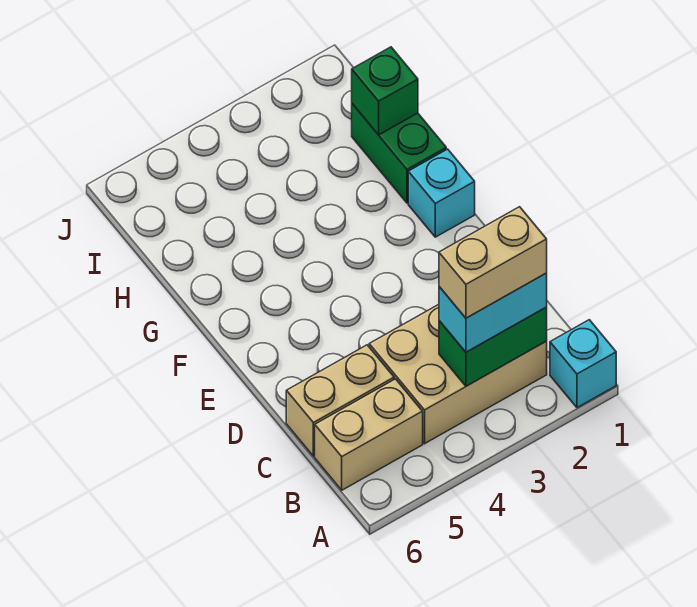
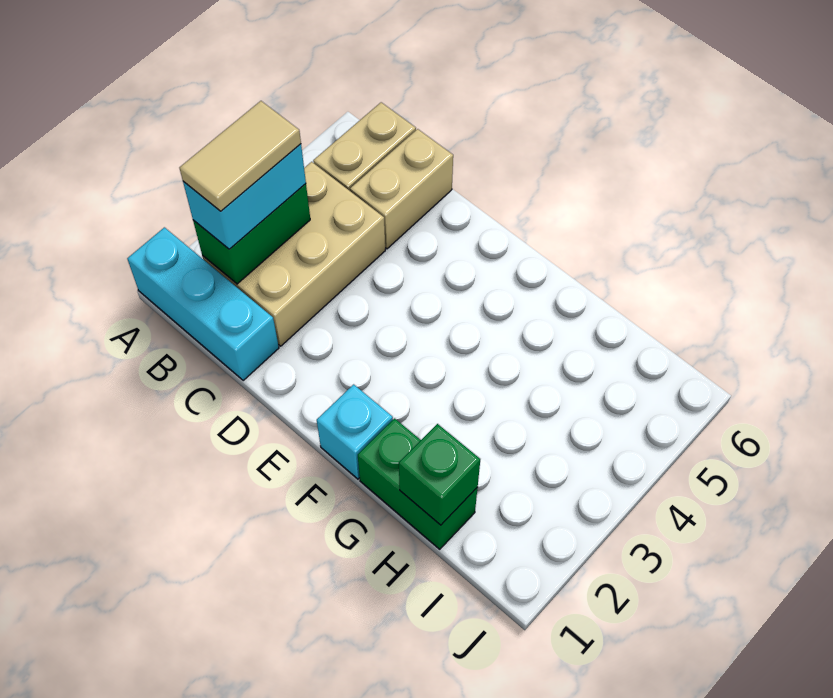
cyan 1x1 brick [550,320,616,408] -> cyan 1x3 brick [127,227,279,380]
tan 1x2 brick [439,207,547,318] -> tan 1x2 tile [179,101,301,211]

